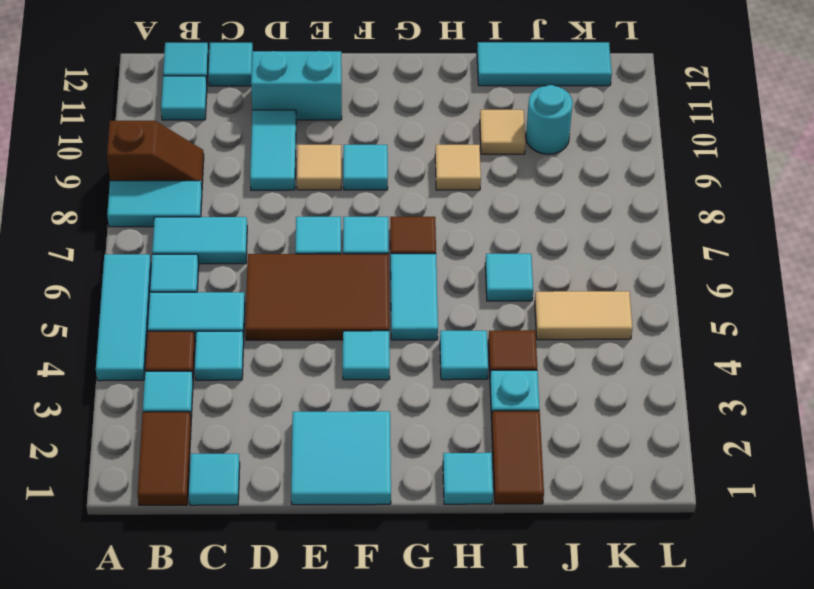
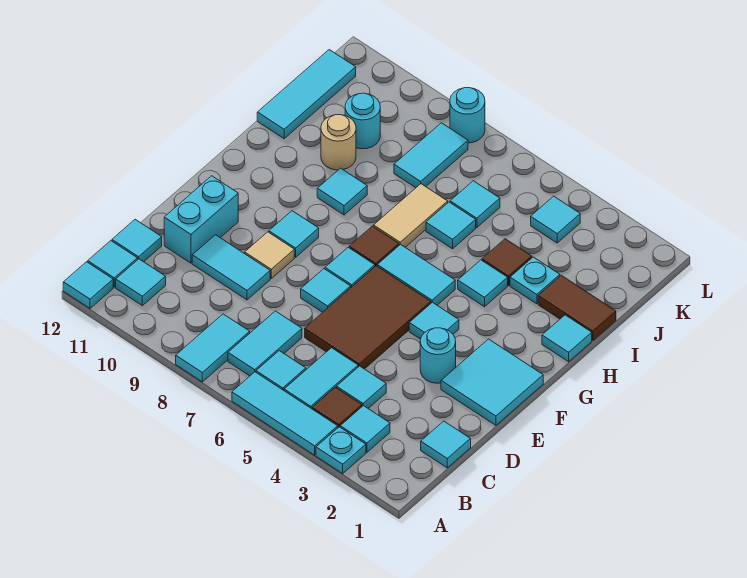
none -> cyan 1x1 plate [316,427,366,473]
brown 1x2 slope [107,121,204,185] -> none
none -> cyan 1x1 tile [63,262,113,308]
brown 1x2 tile [138,412,191,505] -> none
none -> cyan 1x1 round brick [420,328,456,383]
tan 1x1 tile [435,145,481,190] -> cyan 1x1 tile [317,168,367,215]
tan 1x1 tile [480,110,525,154] -> tan 1x1 round brick [321,115,356,170]
tan 1x2 tile [535,291,632,340] -> tan 1x2 tile moved to [374,184,448,247]
none -> cyan 1x1 tile [450,181,500,228]
none -> cyan 1x2 tile [394,123,468,188]
none -> cyan 1x1 tile [531,196,580,243]
none -> cyan 1x1 round brick [450,88,485,143]

